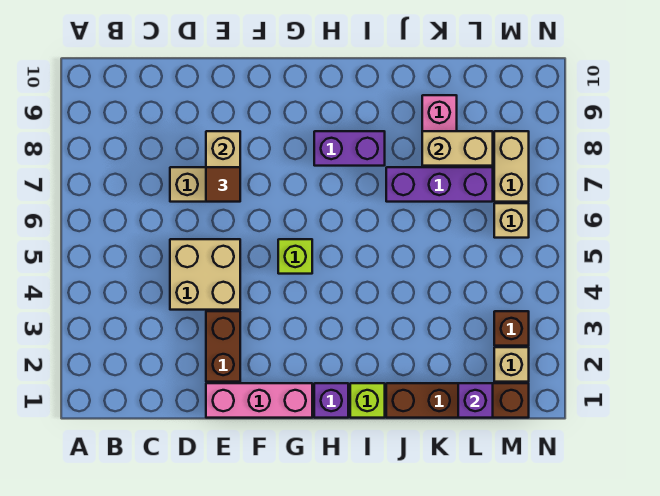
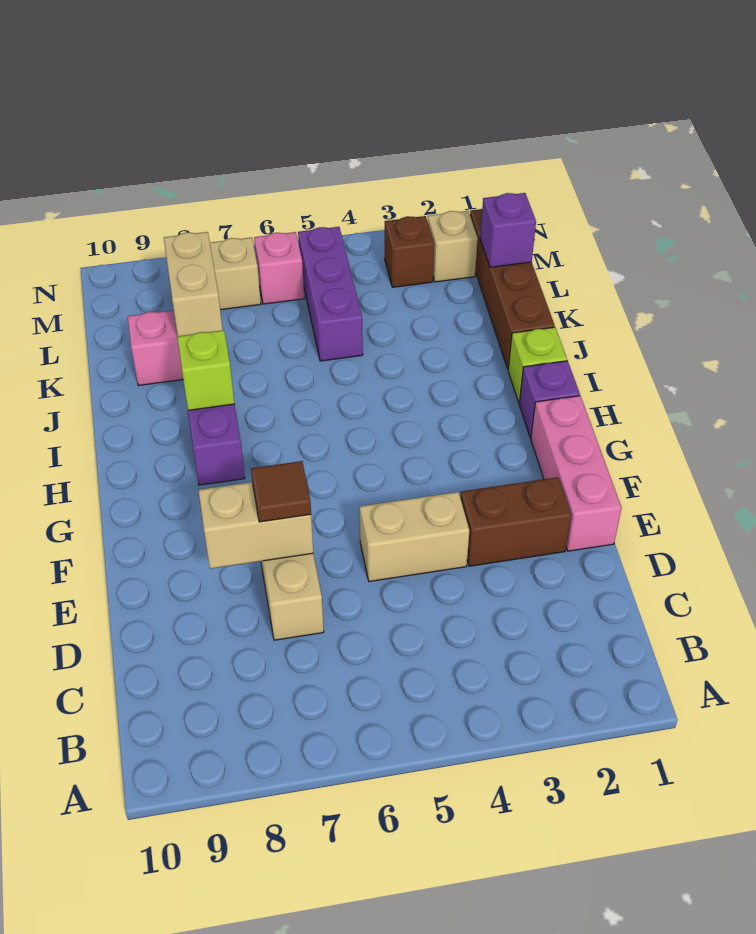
tan 2x2 brick [170,239,240,310] -> tan 1x2 brick [360,492,469,582]
lime 1x1 brick [278,239,312,274] -> lime 1x1 brick moved to [177,330,235,410]
purple 1x3 brick [386,167,493,202] -> purple 1x3 brick moved to [298,227,363,361]
tan 1x1 brick [494,203,529,238] -> pink 1x1 brick [254,232,304,304]

